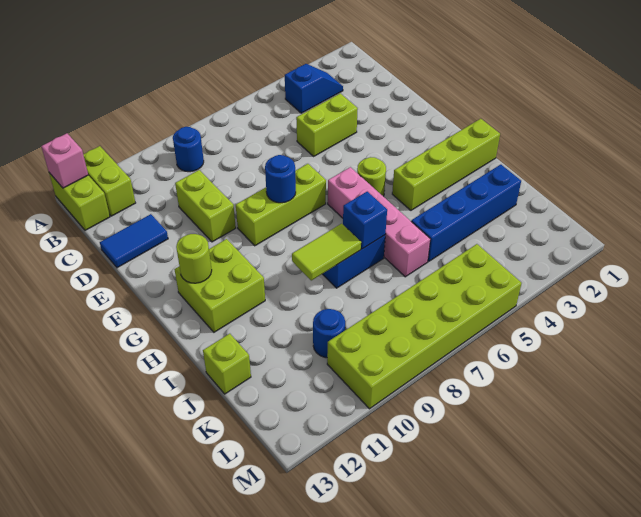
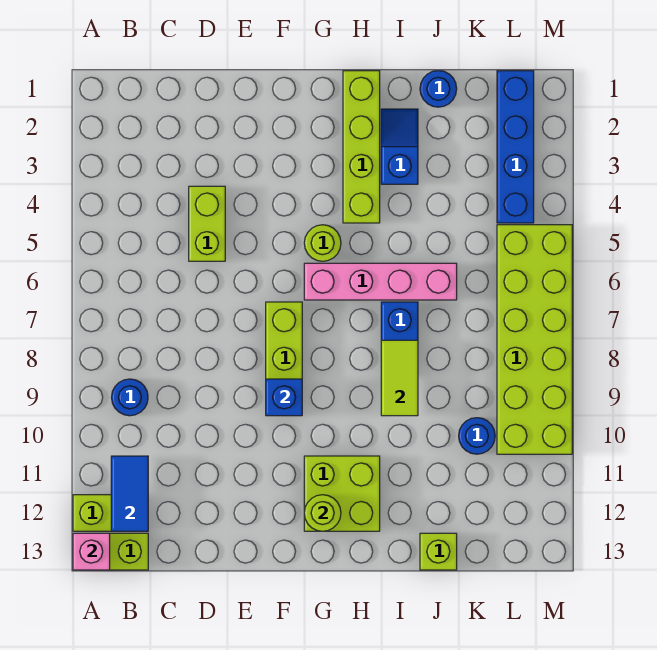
blue 1x2 slope [285,64,343,113] -> blue 1x2 slope moved to [381,109,418,184]
lime 1x2 brick [175,170,236,242] -> none
blue 1x2 tile [100,214,168,268] -> blue 1x2 tile moved to [111,456,148,531]
blue 1x1 round brick [265,155,296,203] -> blue 1x1 round brick moved to [420,71,457,107]
blue 1x1 brick [343,192,387,249] -> blue 1x1 brick moved to [266,379,302,416]
blue 1x4 brick [411,165,521,261] -> blue 1x4 brick moved to [497,71,534,223]

